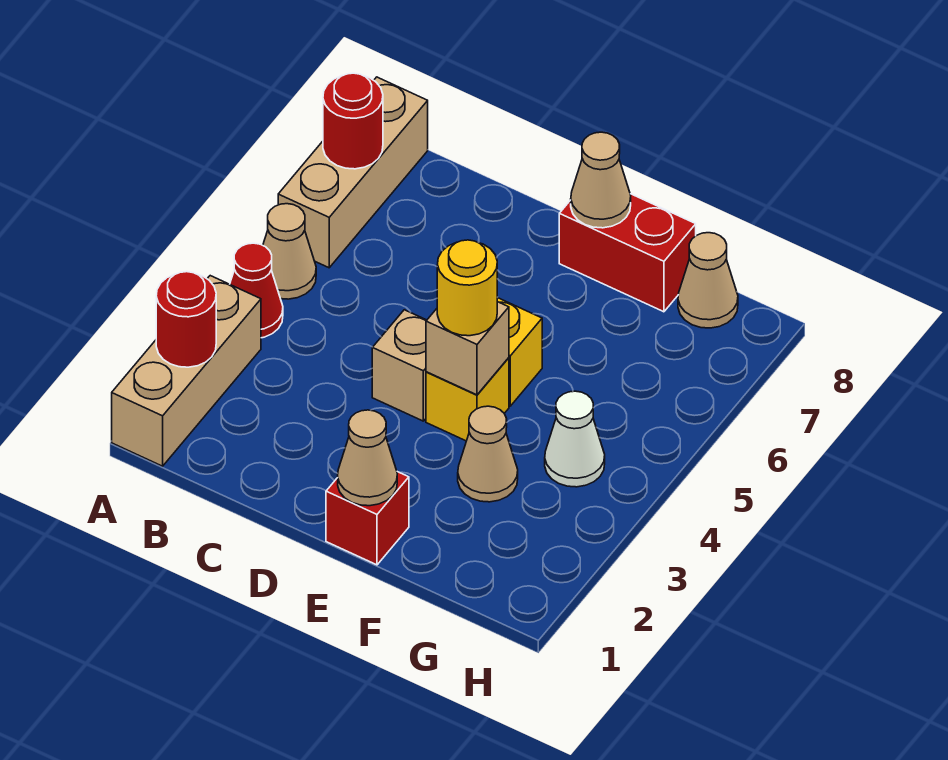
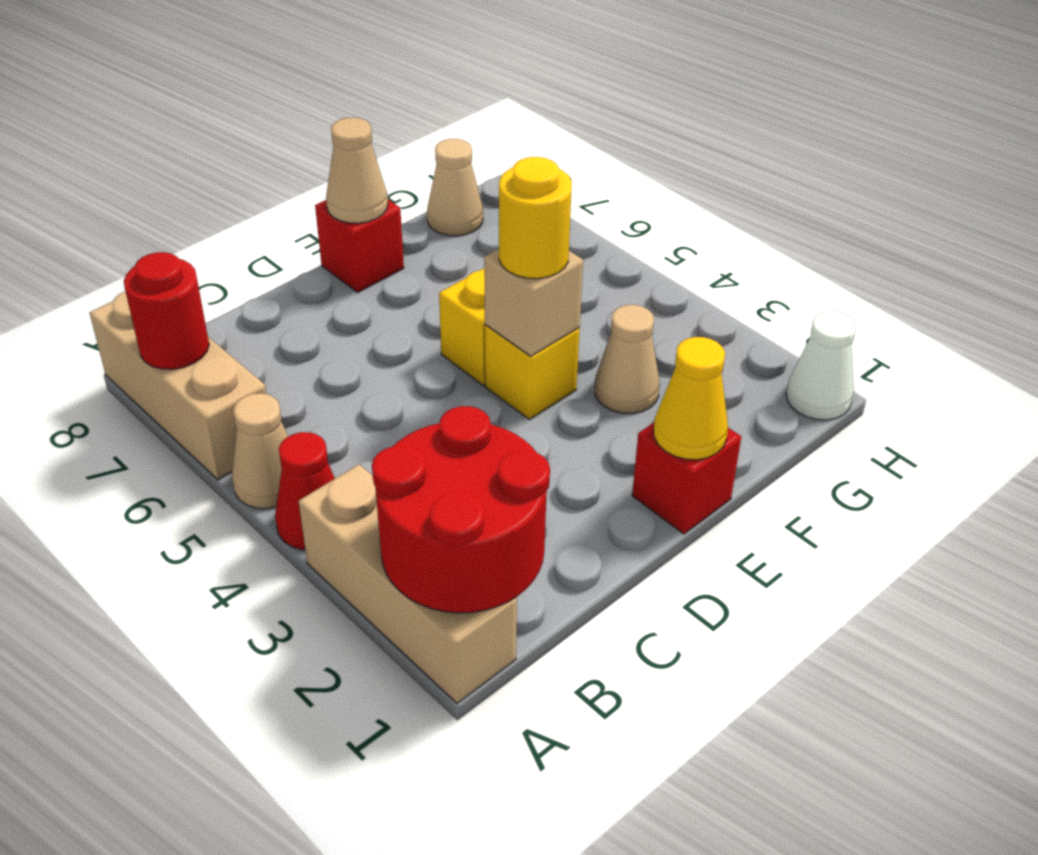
red 1x1 round brick [156,272,216,367] -> red 2x2 round brick [372,406,550,613]
tan 1x1 brick [372,310,427,421] -> none
tan 1x1 cone [338,410,397,506] -> yellow 1x1 cone [654,337,728,460]
red 1x2 brick [559,194,696,312] -> red 1x1 brick [315,200,404,292]
white 1x1 cone [545,391,605,487] -> white 1x1 cone moved to [786,311,856,420]

